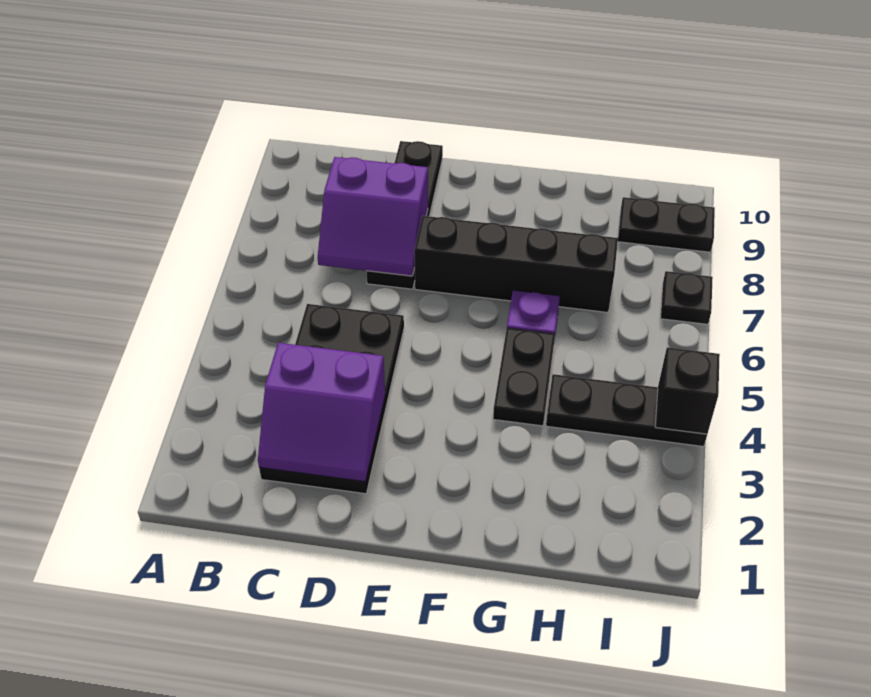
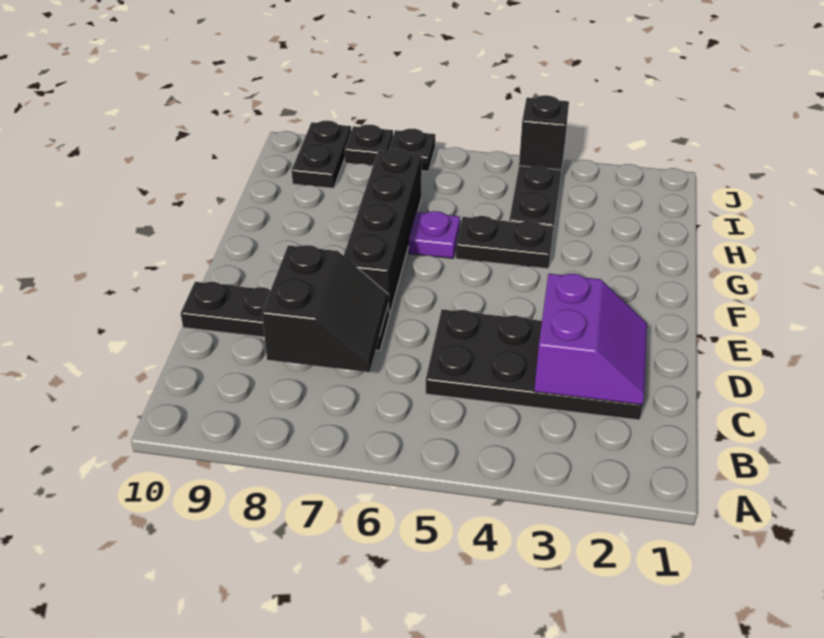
purple 2x2 slope [318,157,428,276] -> black 2x2 slope [262,245,389,372]
none -> black 1x1 plate [345,125,393,166]

